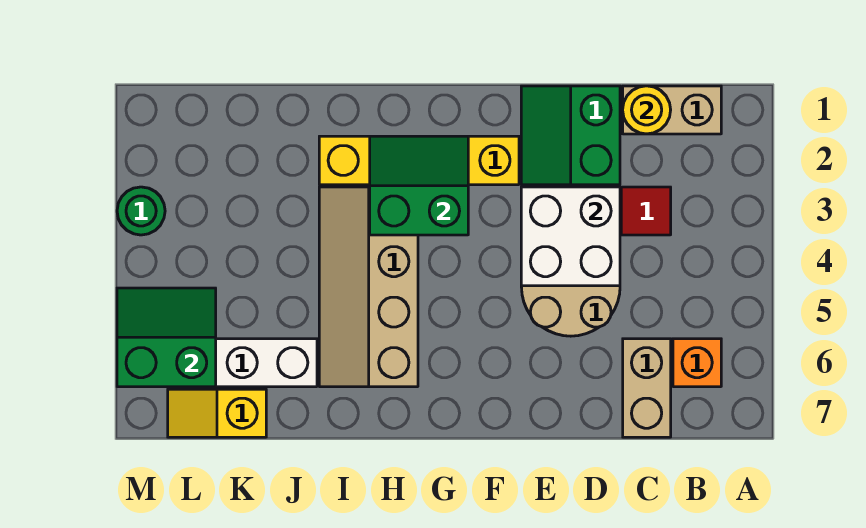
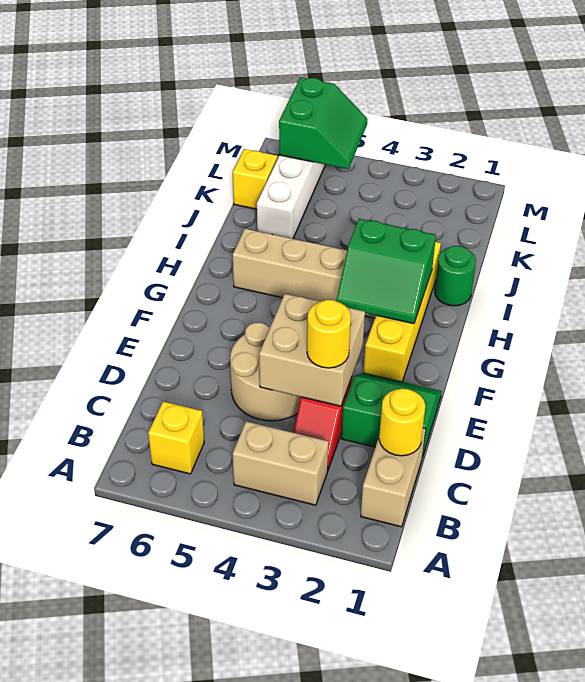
orange 1x1 brick [673,339,721,387] -> yellow 1x1 brick [148,401,204,474]
tan 1x2 brick [623,339,671,437] -> tan 1x2 brick moved to [233,421,329,505]
white 2x2 brick [521,187,620,286] -> tan 2x2 brick [259,294,365,406]
none -> yellow 1x1 round brick [307,300,351,368]
green 2x2 slope [370,136,468,235] -> green 2x2 slope turned to [336,219,436,324]
green 1x1 round brick [117,187,165,235] -> green 1x1 round brick moved to [435,246,476,306]

